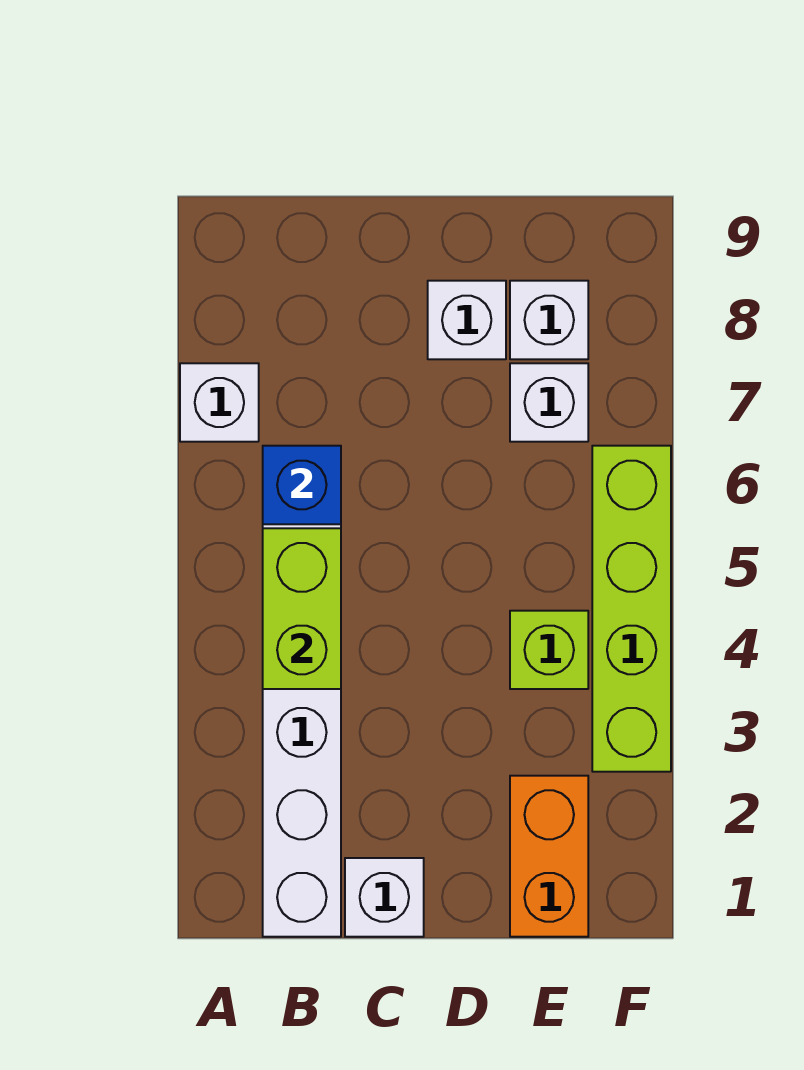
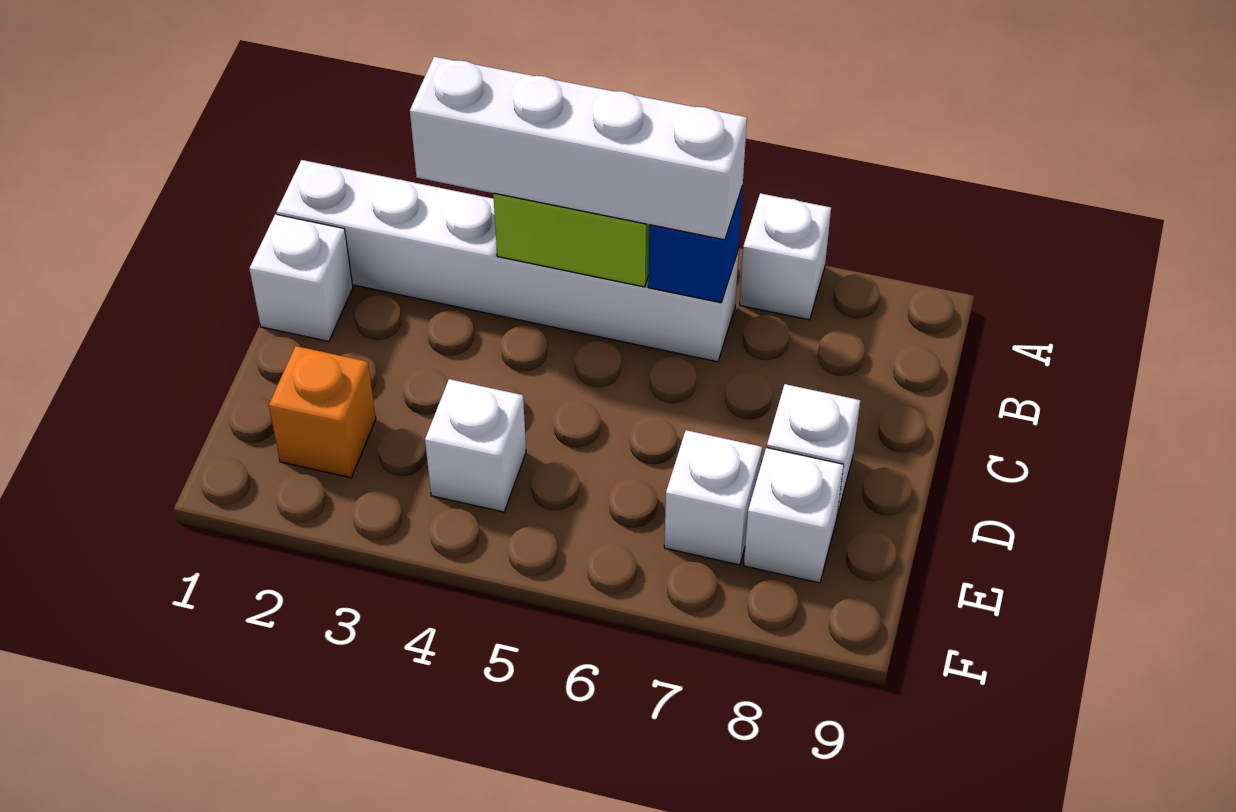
none -> white 1x4 brick [410,57,747,240]
orange 1x2 brick [510,776,588,937] -> orange 1x1 brick [269,346,376,478]
lime 1x1 brick [510,611,588,689] -> white 1x1 brick [425,379,526,512]
lime 1x4 brick [592,446,671,772] -> none

